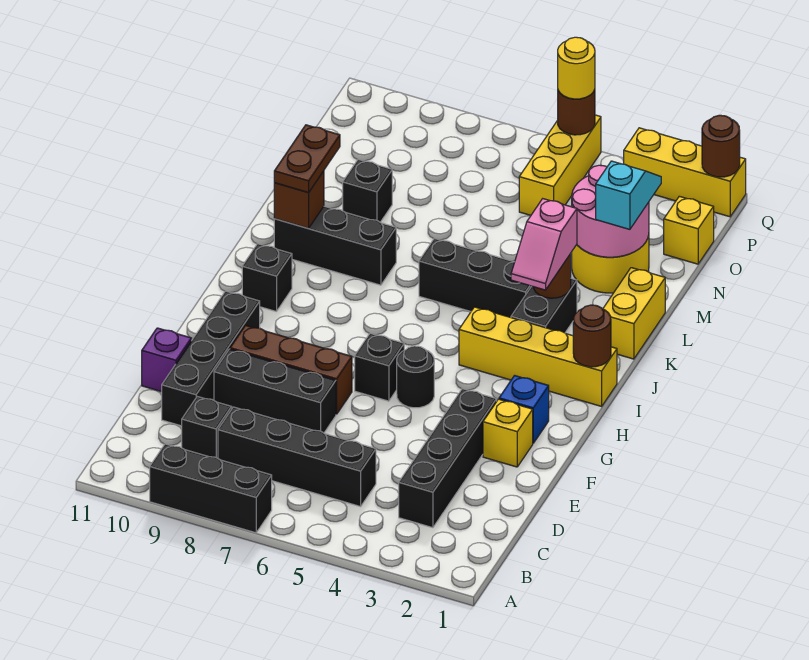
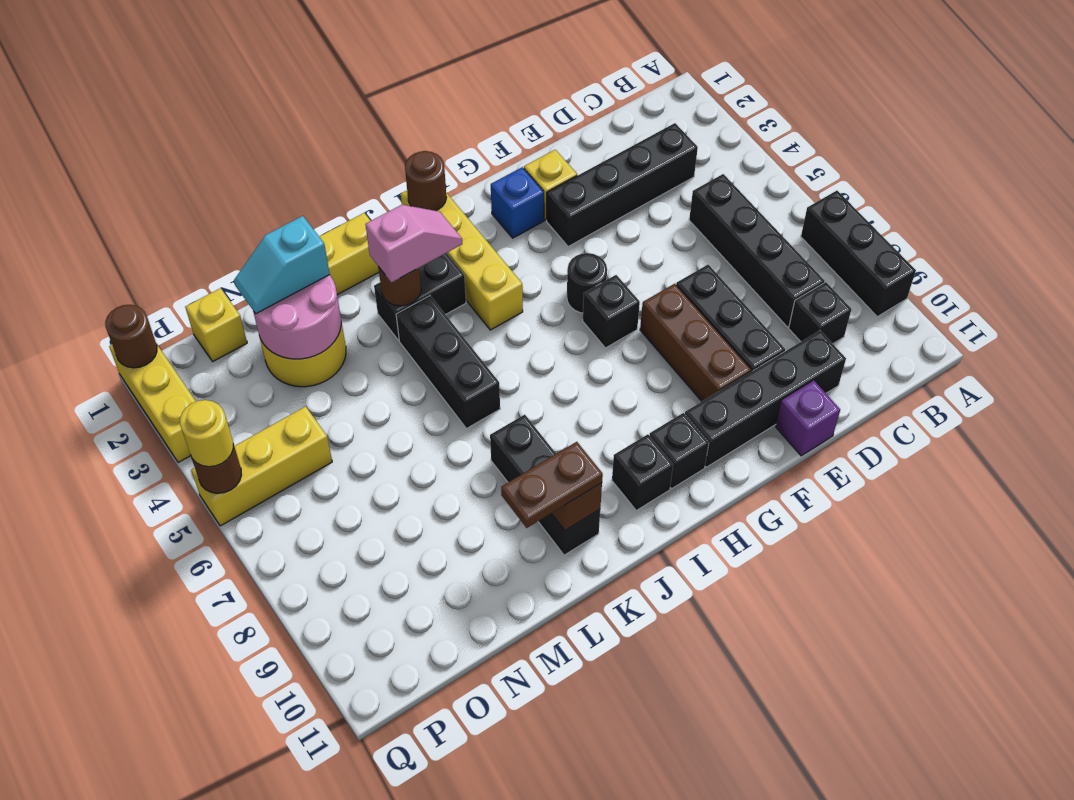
black 1x1 brick [343,159,392,222] -> black 1x1 brick moved to [649,413,709,489]

